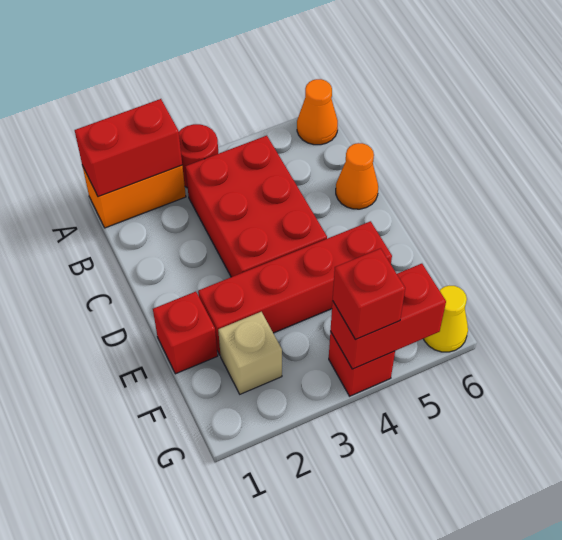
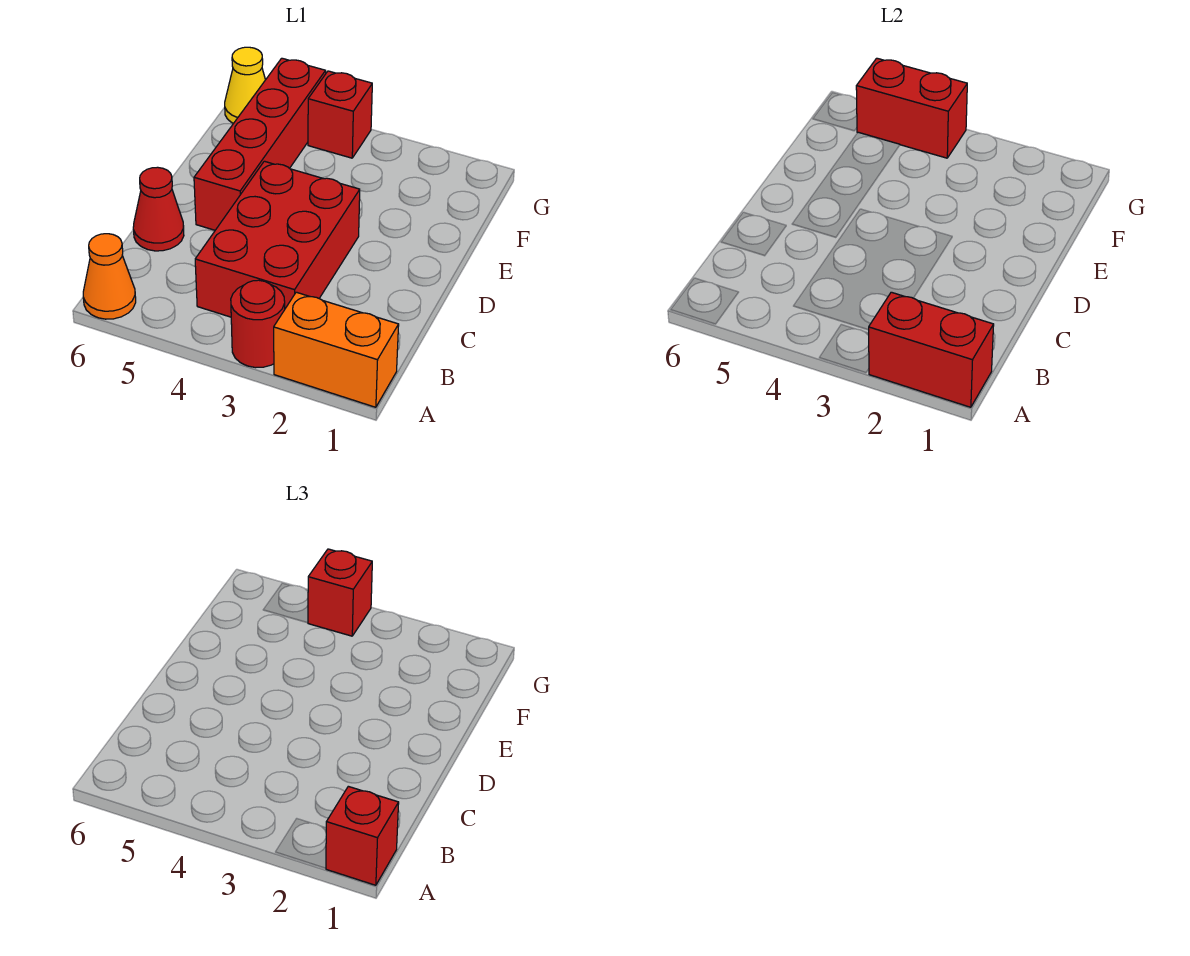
orange 1x1 cone [336,143,378,209] -> red 1x1 cone [133,167,184,251]
red 1x1 brick [153,292,218,374] -> red 1x1 brick moved to [326,786,399,885]
red 1x4 brick [198,221,392,355] -> red 1x4 brick turned to [194,58,326,230]
tan 1x1 brick [218,312,282,394] -> none

